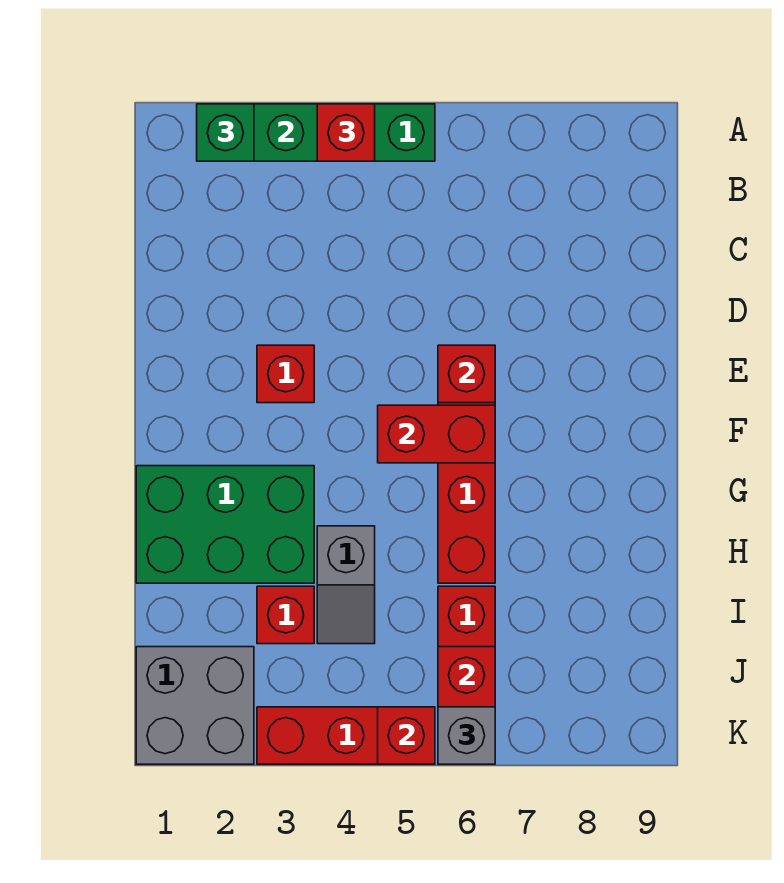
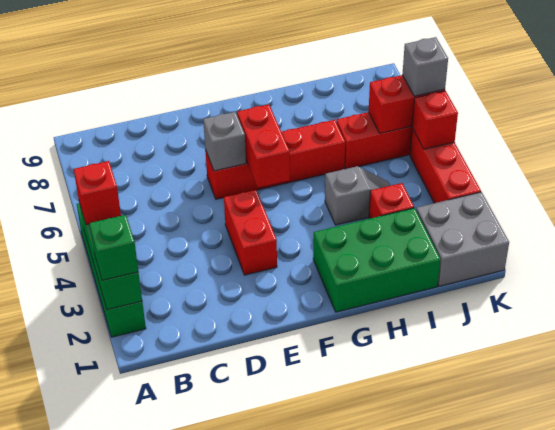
red 1x1 brick [257,345,314,403] -> red 1x2 brick [224,190,277,275]
red 1x1 brick [438,345,495,403] -> grey 1x1 brick [203,112,246,171]
green 2x3 brick [136,466,314,583] -> green 2x3 brick turned to [313,208,440,312]

